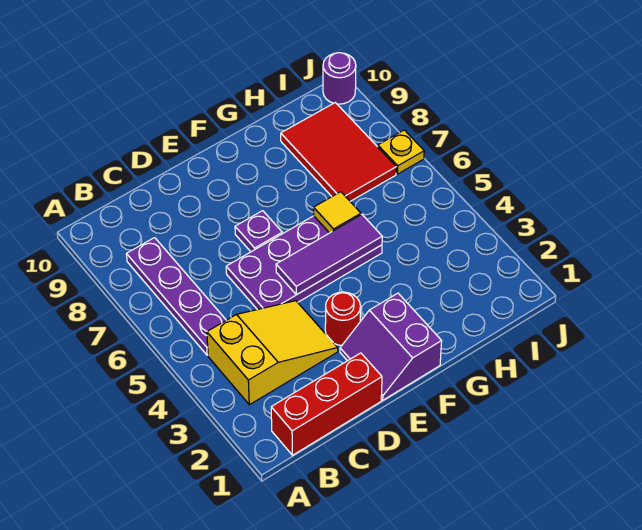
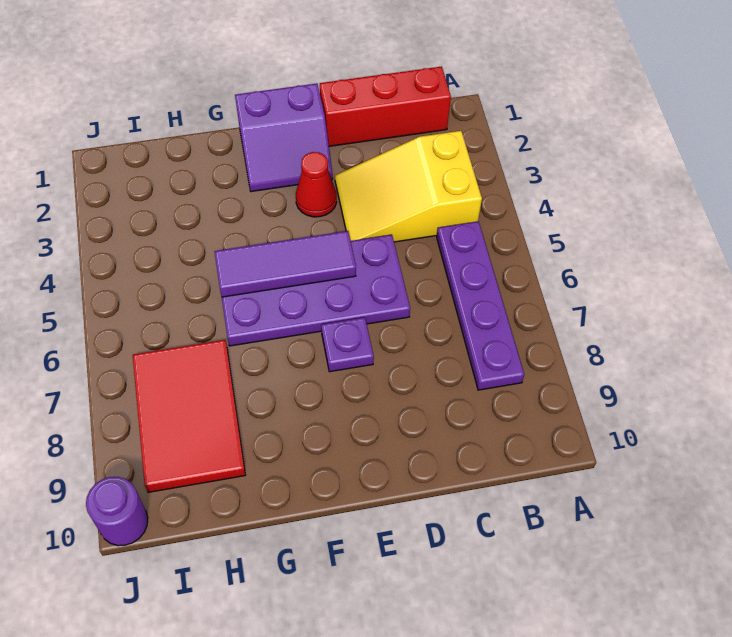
purple 2x2 slope [340,293,442,400] -> purple 2x2 slope turned to [235,83,333,192]
red 1x1 round brick [325,292,361,345] -> red 1x1 cone [296,152,337,217]
yellow 1x1 tile [314,192,361,233] -> none
yellow 1x1 plate [378,130,424,174] -> none

